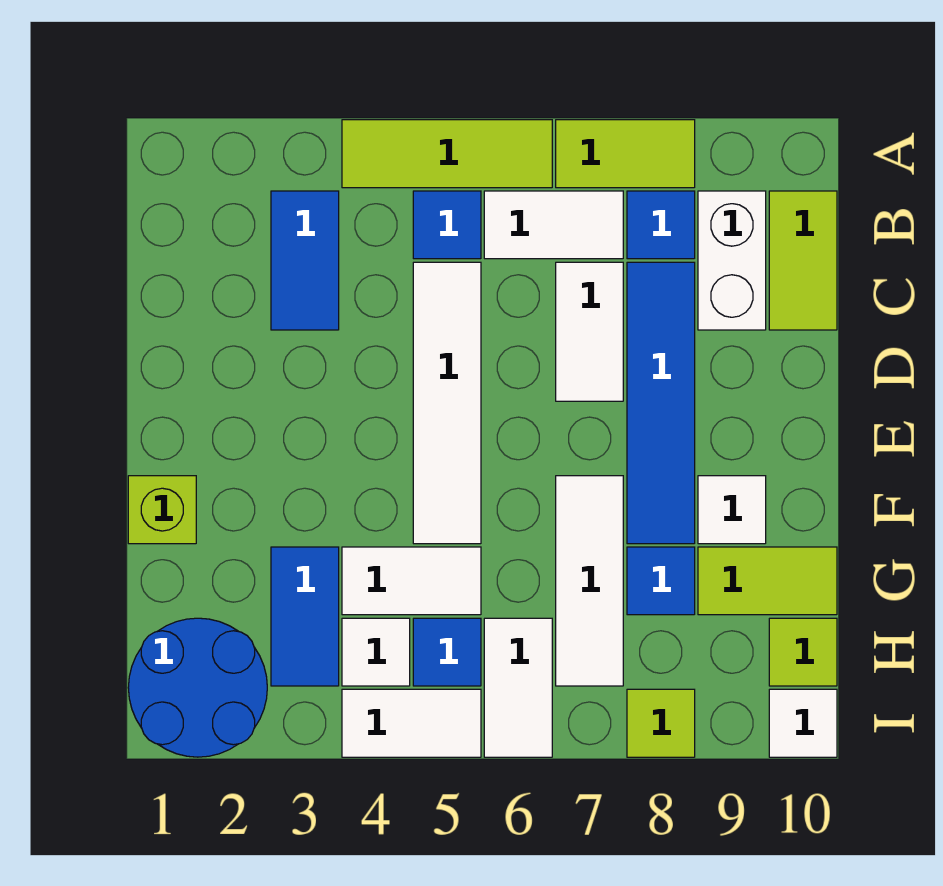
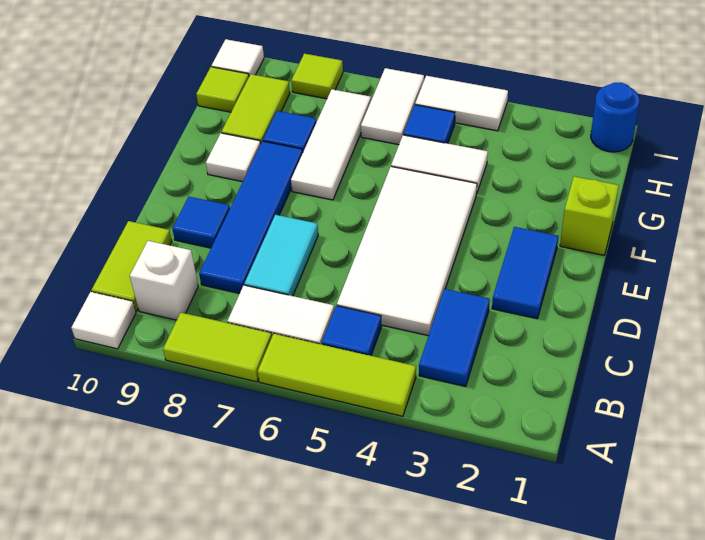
blue 1x1 tile [627,191,695,259] -> blue 1x1 tile moved to [172,197,230,248]
white 1x2 brick [698,191,766,330] -> white 1x1 brick [130,241,198,320]
white 1x4 tile [413,262,481,544] -> white 2x4 tile [337,167,477,336]
white 1x2 tile [556,262,623,401] -> cyan 1x2 tile [244,215,318,296]
blue 1x2 tile [271,547,339,686] -> blue 1x2 tile moved to [492,227,559,319]
lime 1x2 tile [698,547,837,615] -> lime 1x2 tile turned to [222,74,290,143]
blue 2x2 round brick [128,618,267,757] -> blue 1x1 round brick [591,83,639,152]
white 1x1 tile [342,618,410,686] -> white 1x1 tile moved to [71,292,136,349]

